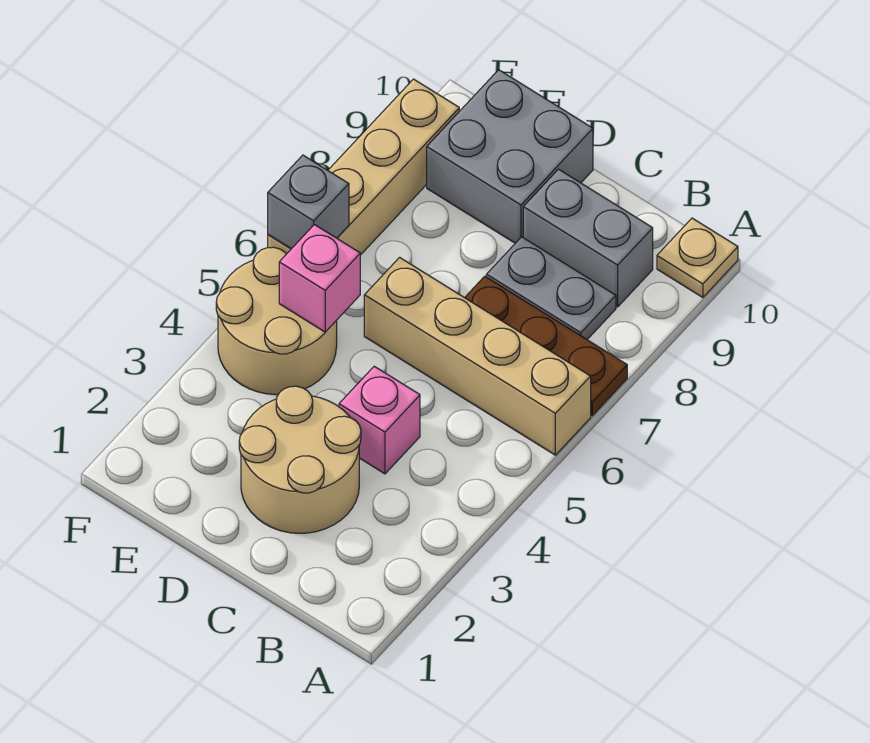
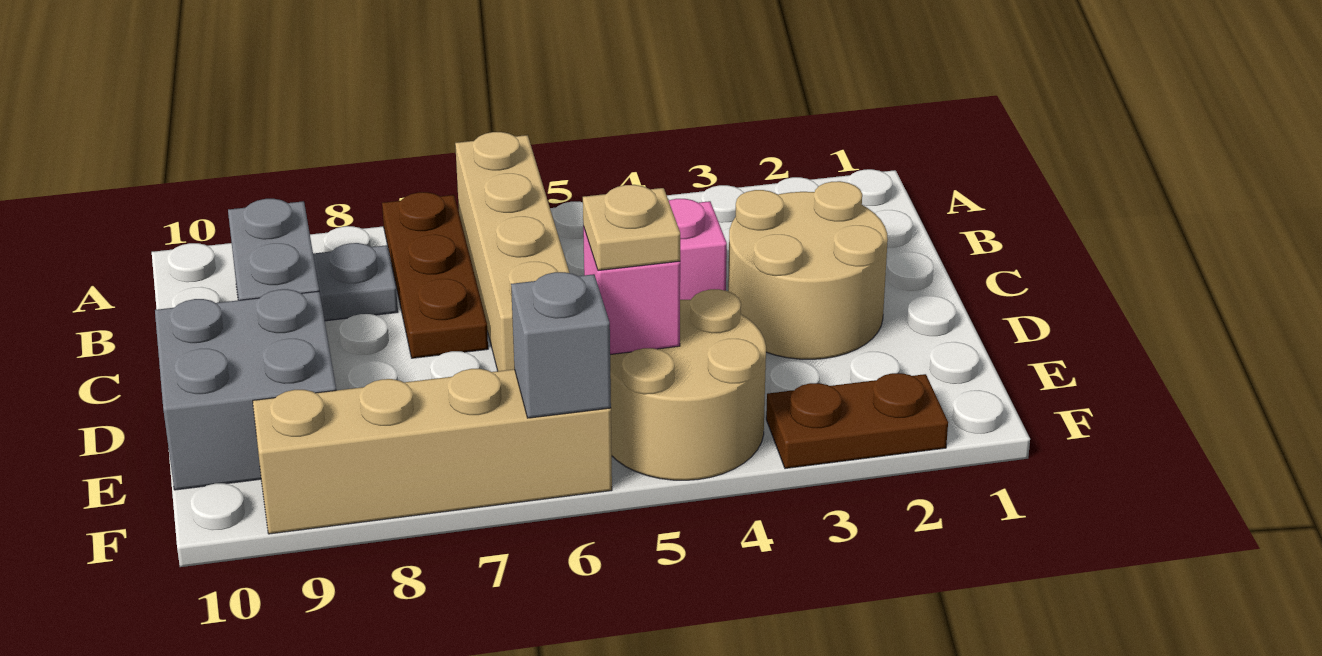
tan 1x1 plate [657,218,738,298] -> tan 1x1 plate moved to [583,185,680,271]
grey 1x2 plate [486,237,616,339] -> grey 1x1 plate [313,243,398,321]
none -> brown 1x2 plate [766,373,948,469]

